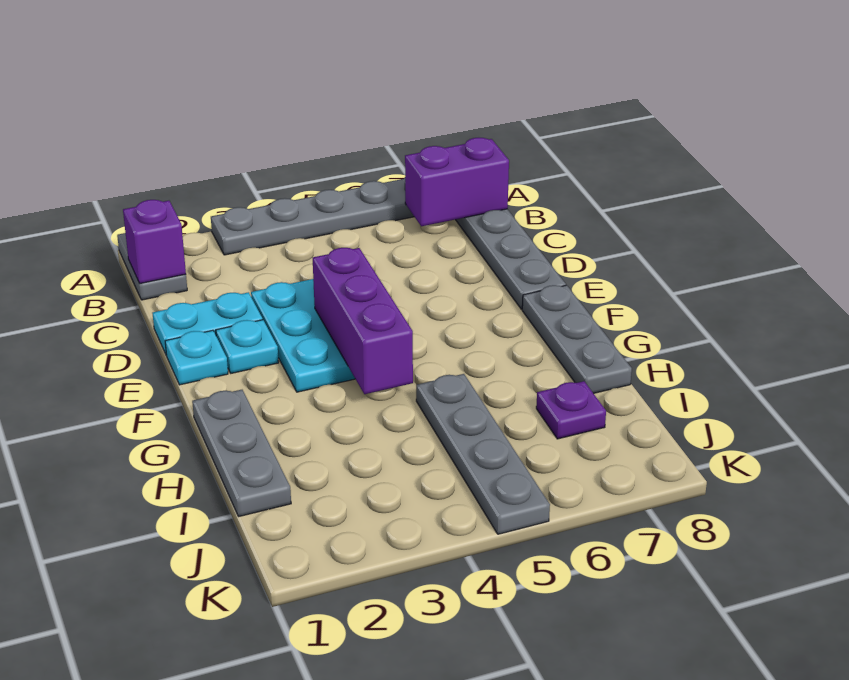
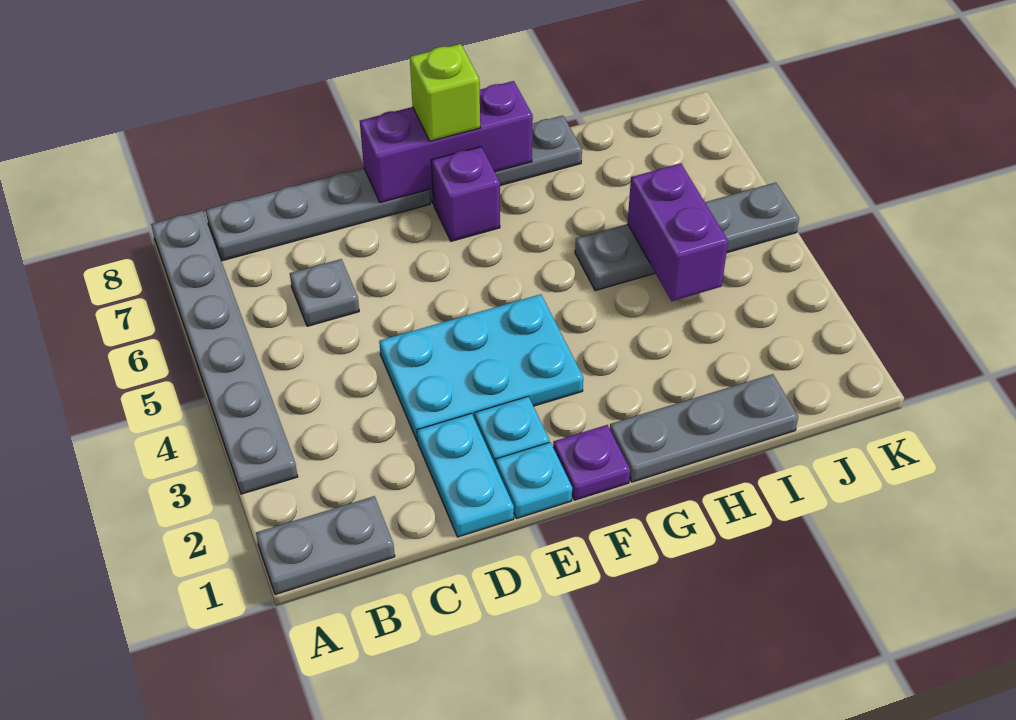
purple 1x1 brick [123,200,186,284] -> purple 1x1 brick moved to [431,147,500,241]
purple 1x2 brick [405,138,509,226] -> purple 1x2 brick moved to [627,163,728,301]
none -> grey 1x1 plate [290,259,359,326]
purple 1x3 brick [313,248,413,394] -> purple 1x3 brick moved to [360,81,533,202]
none -> lime 1x1 brick [410,44,480,141]
purple 1x1 plate [536,381,606,439] -> purple 1x1 plate moved to [553,425,630,500]

